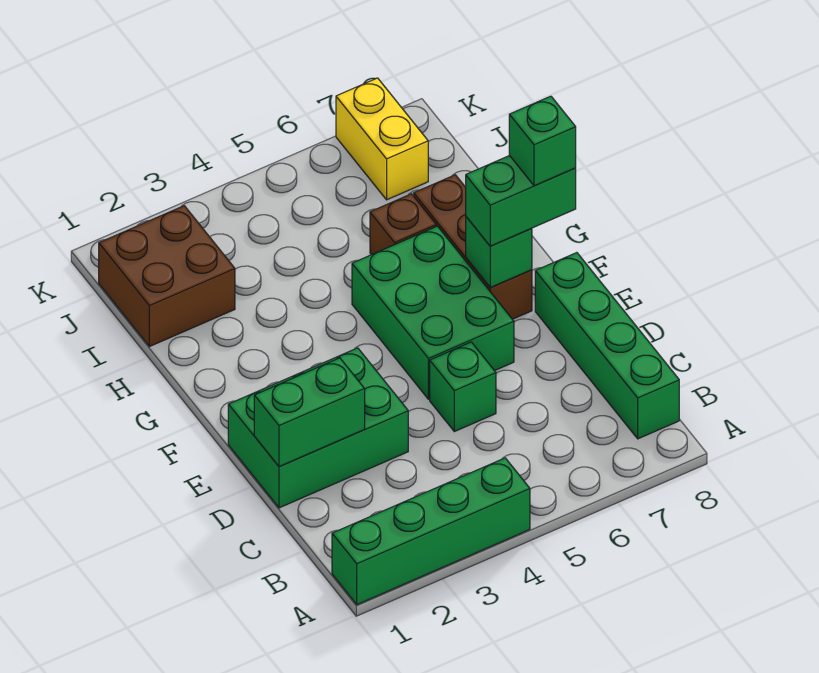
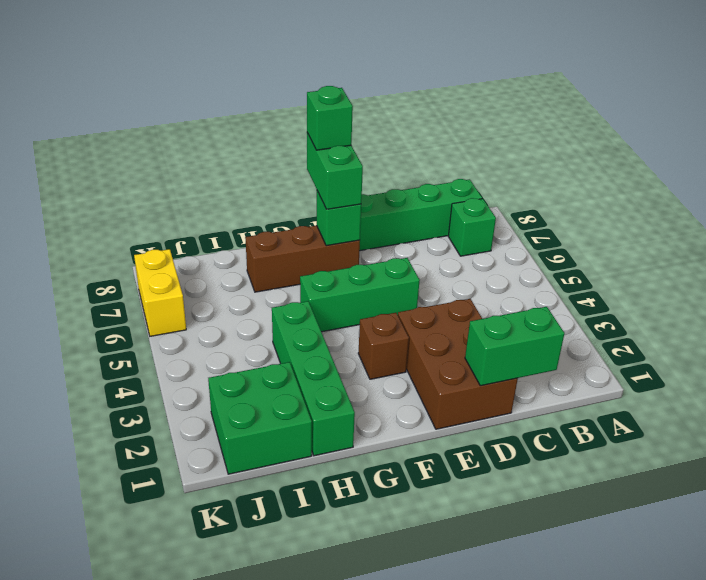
green 1x4 brick [332,458,530,605] -> green 1x4 brick moved to [272,301,355,456]
green 2x3 brick [228,348,408,508] -> brown 2x3 brick [398,299,518,429]
green 1x2 brick [254,358,365,466] -> green 1x2 brick turned to [465,307,565,386]
green 1x1 brick [430,342,496,432] -> green 1x1 brick moved to [448,198,496,256]
green 2x3 brick [352,226,514,399] -> green 1x3 brick [300,258,420,332]
brown 1x1 brick [370,194,436,255] -> brown 1x1 brick moved to [358,313,409,379]
brown 2x2 brick [99,206,235,347] -> green 2x2 brick [208,362,312,474]
yellow 1x2 brick [336,78,428,200] -> yellow 1x2 brick turned to [134,249,186,336]

